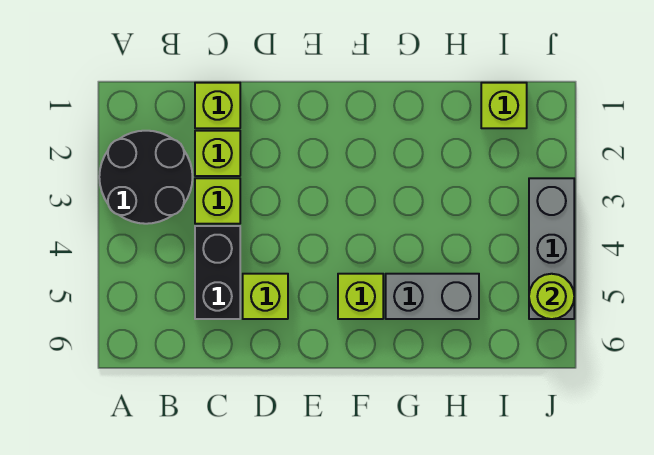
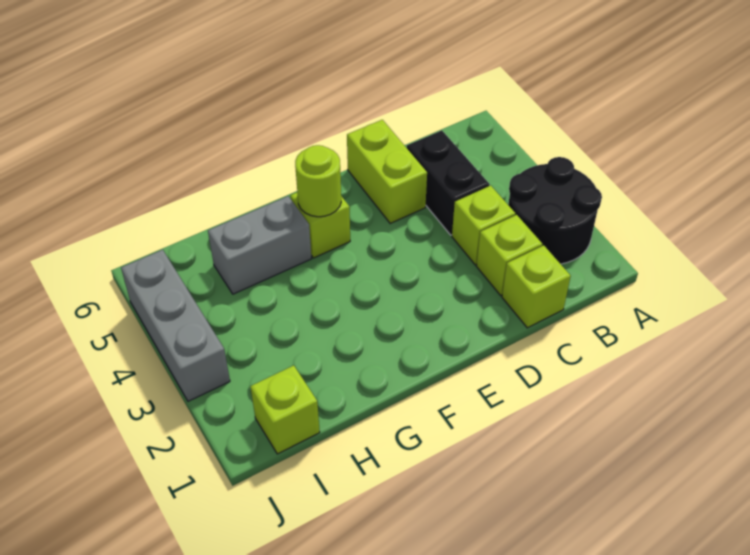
lime 1x1 brick [243,274,288,319] -> lime 1x2 brick [347,120,427,223]
lime 1x1 round brick [529,274,574,319] -> lime 1x1 round brick moved to [295,145,341,217]

